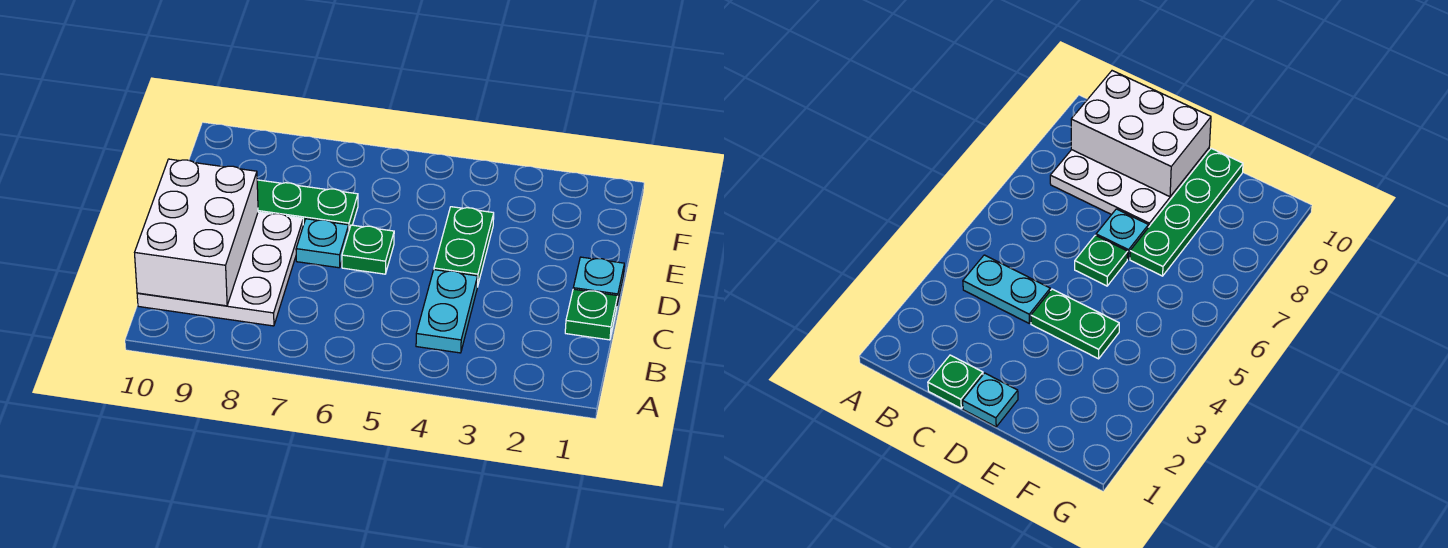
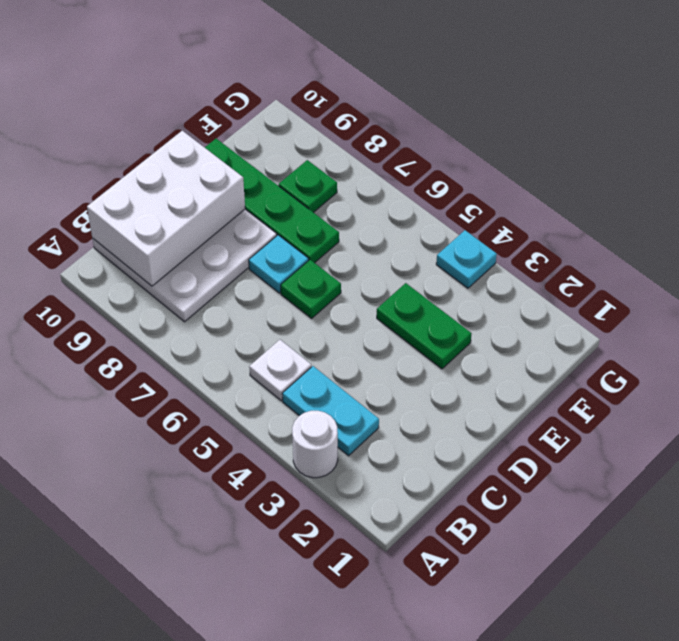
none -> white 1x1 round brick [292,411,338,478]
cyan 1x2 plate [416,270,478,353] -> cyan 1x2 plate turned to [282,366,379,456]
none -> white 1x1 plate [249,340,311,401]
green 1x1 plate [565,289,618,340] -> green 1x1 plate moved to [279,160,337,212]
cyan 1x1 plate [573,257,624,304] -> cyan 1x1 plate moved to [436,230,497,288]
green 1x2 plate [434,207,494,287] -> green 1x2 plate turned to [377,283,472,369]

